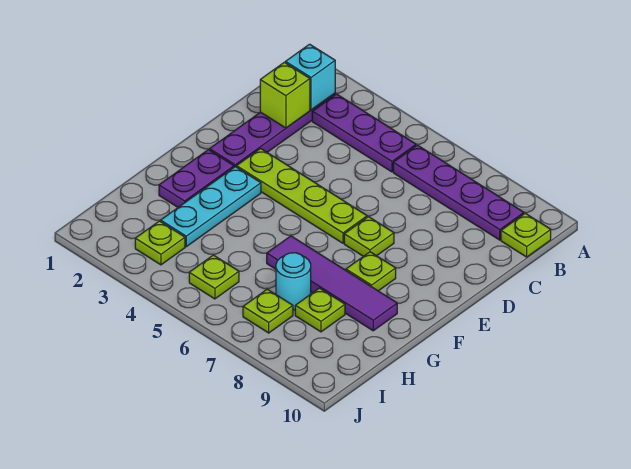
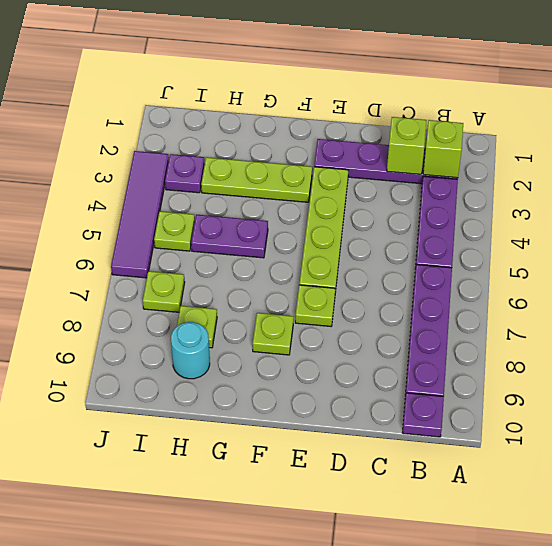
cyan 1x1 brick [285,44,335,110] -> lime 1x1 brick [423,120,463,178]
lime 1x1 plate [501,213,551,257] -> purple 1x1 plate [402,393,444,437]
purple 1x2 plate [159,150,234,207] -> purple 1x2 plate moved to [191,215,268,258]
cyan 1x3 plate [161,167,261,247] -> lime 1x3 plate [201,157,312,202]
purple 1x4 tile [267,236,397,331] -> purple 1x4 tile moved to [111,151,169,278]
cyan 1x1 round brick [276,253,311,310] -> cyan 1x1 round brick moved to [171,322,210,379]
lime 1x1 plate [135,221,185,265] -> purple 1x1 plate [165,154,205,193]

